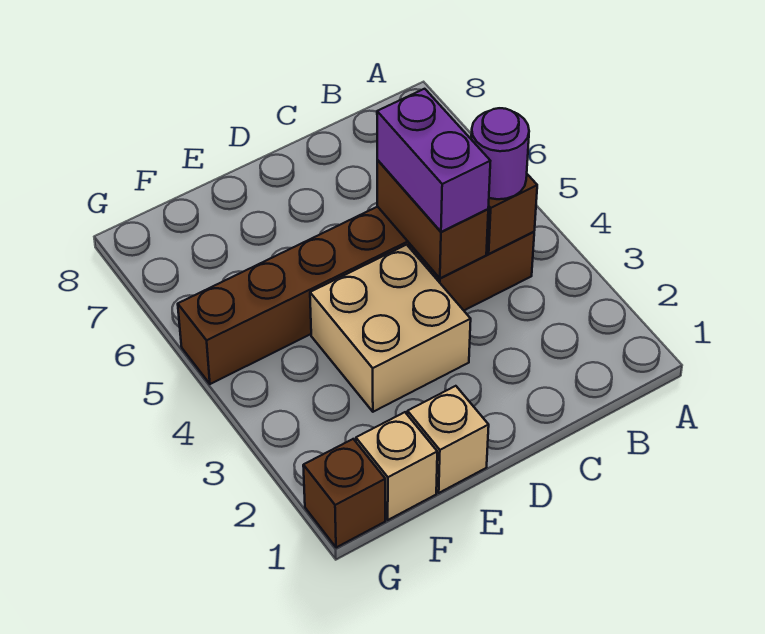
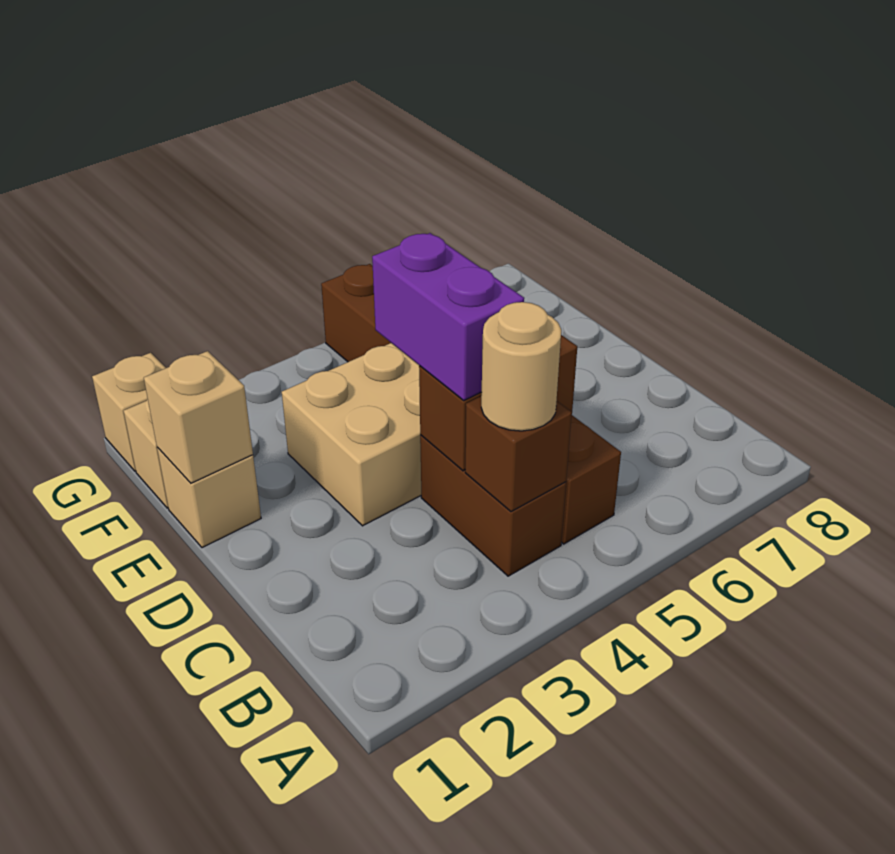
purple 1x1 round brick [471,108,529,199] -> tan 1x1 round brick [481,302,561,431]
purple 1x2 brick [377,89,490,232] -> purple 1x2 brick turned to [372,233,524,400]
none -> tan 1x1 brick [144,351,253,483]
brown 1x1 brick [303,439,385,548] -> tan 1x1 brick [92,353,166,471]

